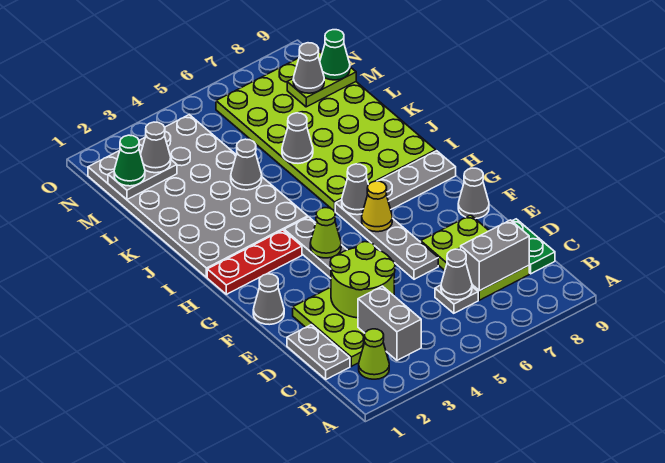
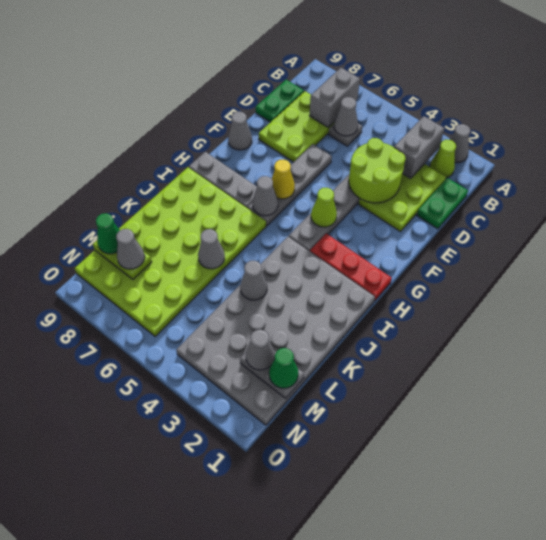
grey 1x2 plate [287,325,350,379] -> green 1x2 plate [417,178,468,229]
grey 1x2 brick [461,220,529,291] -> grey 1x2 brick turned to [309,68,360,127]
grey 1x1 cone [253,274,284,325] -> grey 1x1 cone moved to [450,124,471,163]

